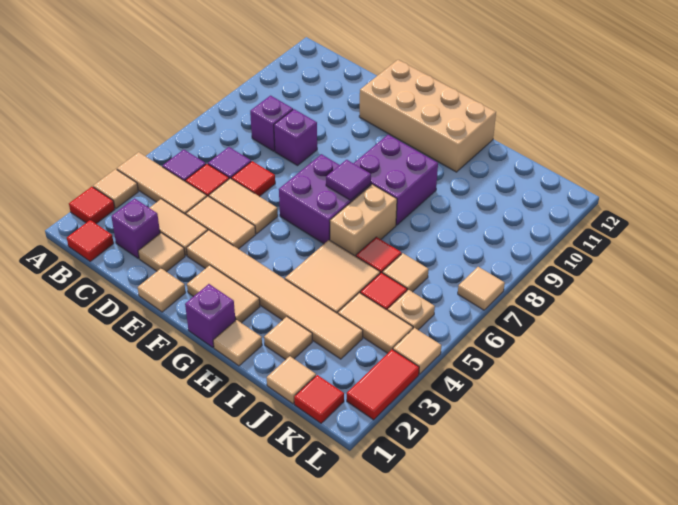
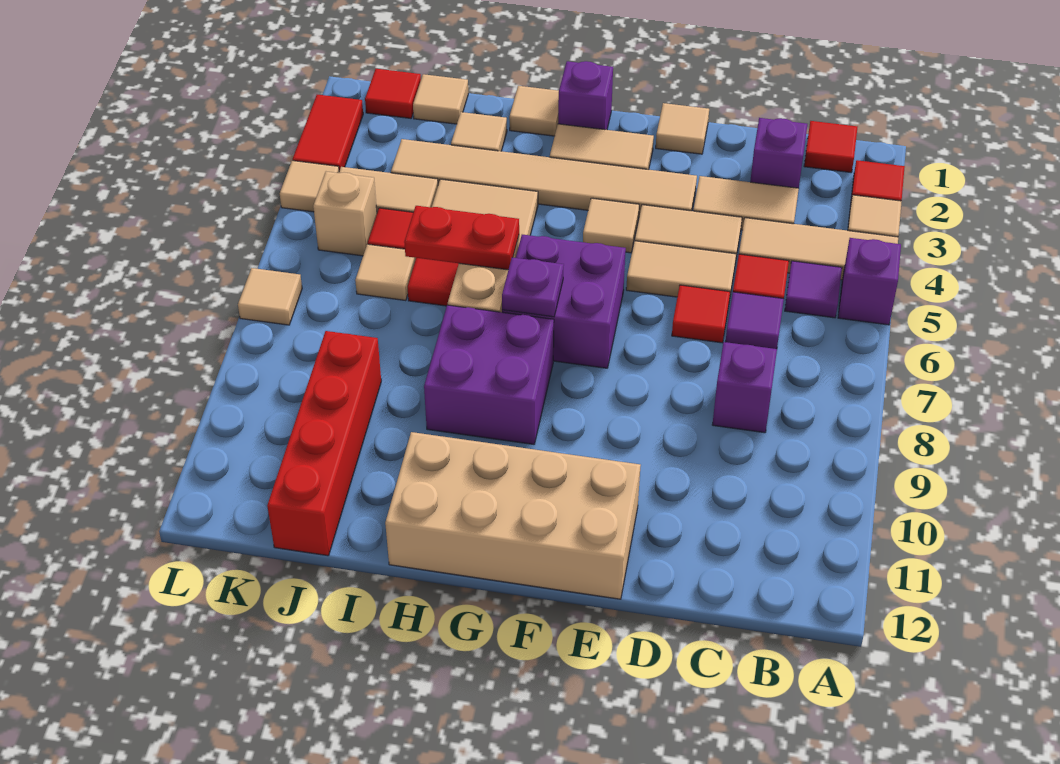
tan 1x1 tile [138,233,185,272] -> tan 1x1 tile moved to [583,198,639,253]
purple 1x1 brick [274,109,317,166] -> purple 1x1 brick moved to [838,238,901,325]
purple 1x1 tile [326,160,371,200] -> purple 1x1 plate [502,257,564,317]
none -> red 1x2 plate [404,206,519,270]
none -> red 1x4 brick [267,331,381,556]
tan 1x1 plate [388,290,435,330] -> tan 1x1 brick [313,172,377,256]

